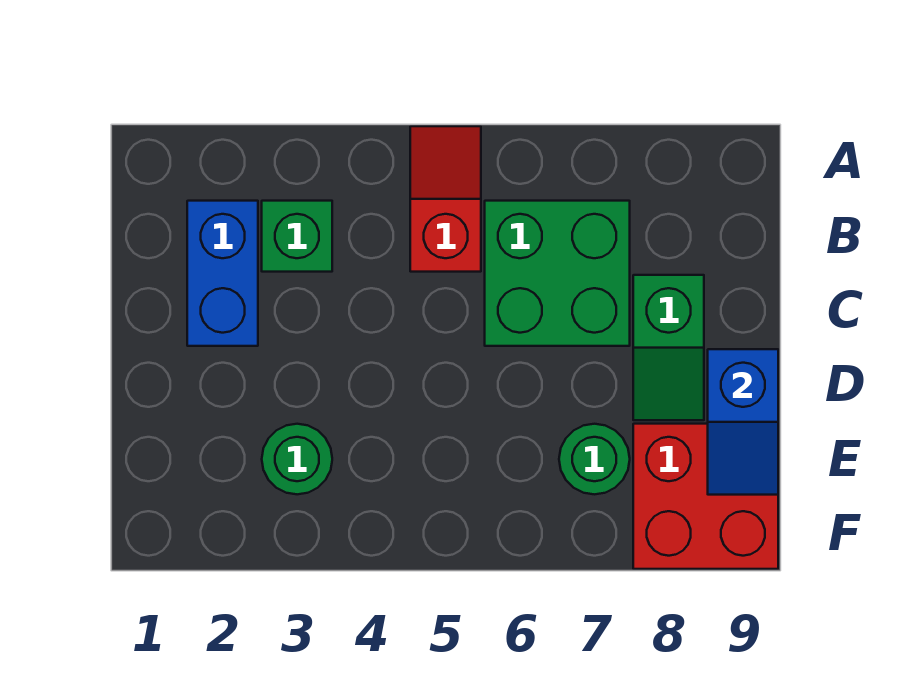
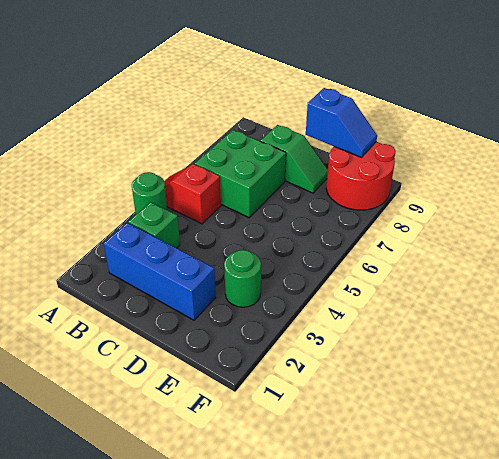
blue 1x2 brick [187,201,258,346] -> blue 1x3 brick [104,223,216,320]
green 1x1 round brick [559,424,630,494] -> green 1x1 round brick moved to [132,172,167,214]
red 2x2 brick [633,424,778,569] -> red 2x2 round brick [326,142,395,210]

